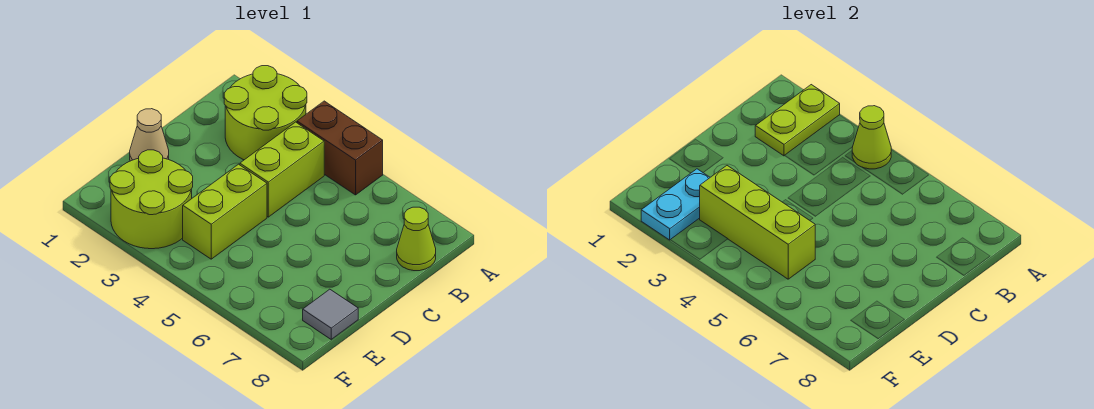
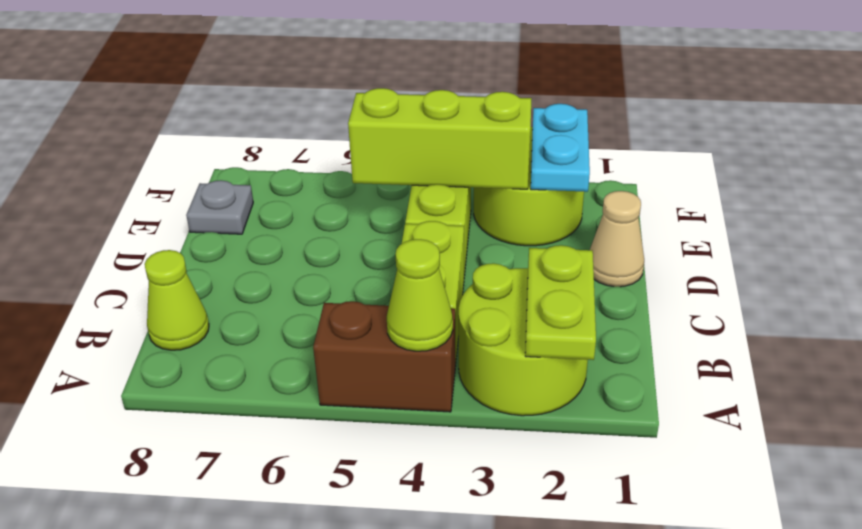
grey 1x1 tile [303,289,358,339] -> grey 1x1 plate [186,180,253,234]

